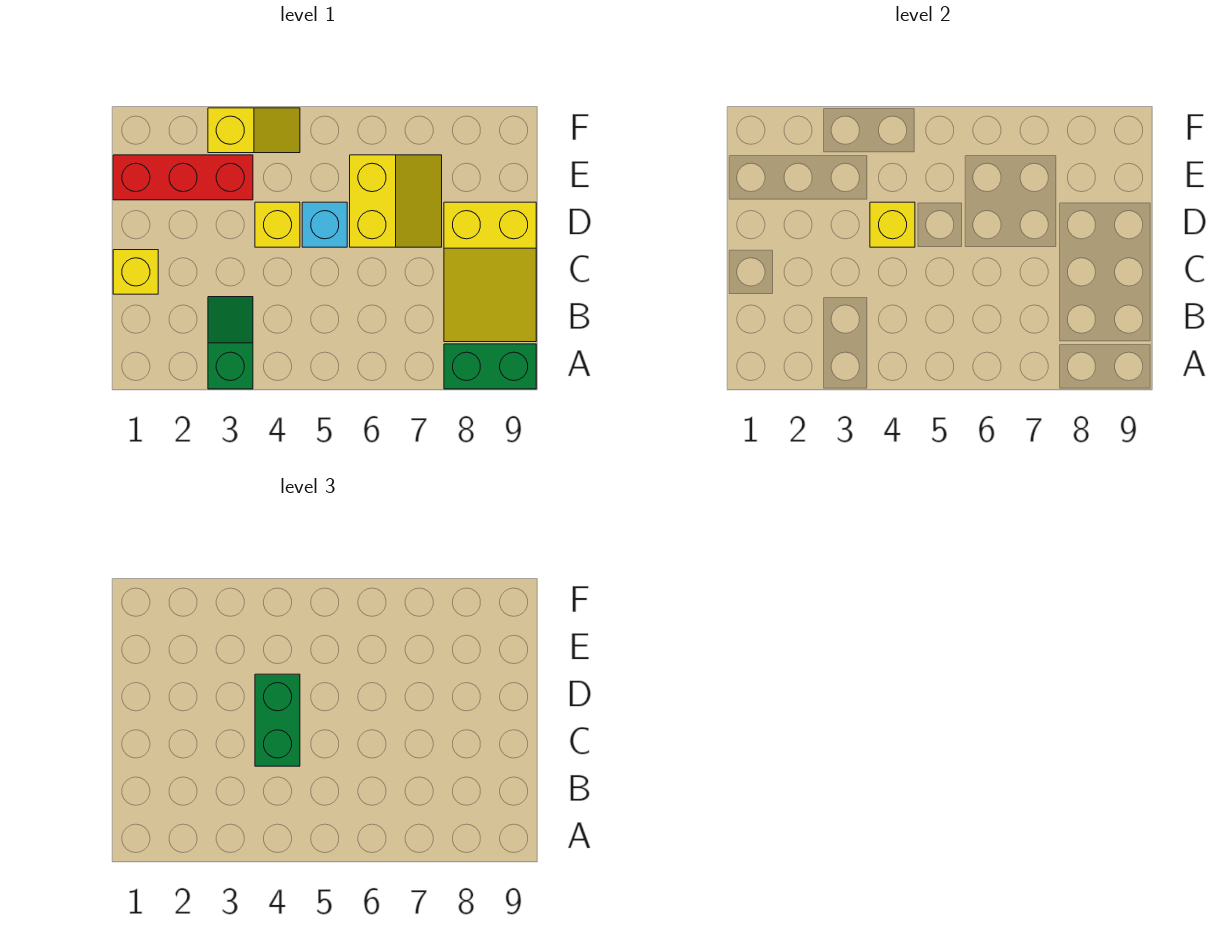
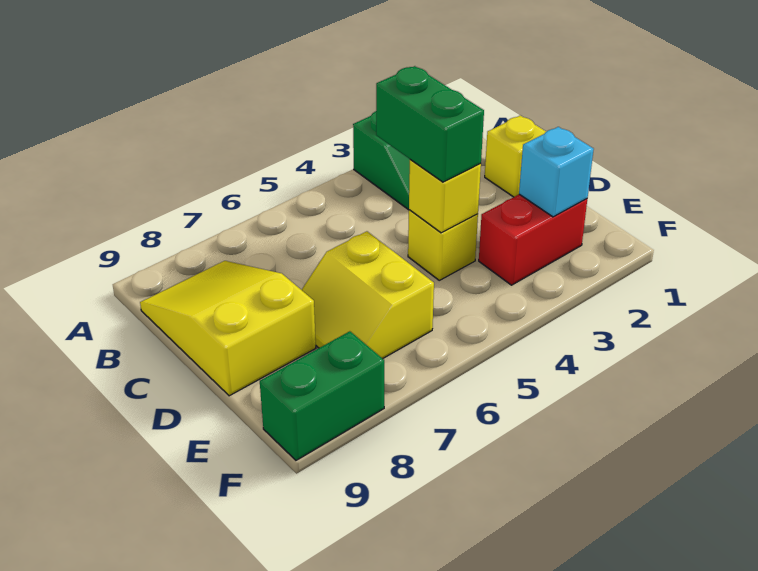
green 1x2 brick [444,344,536,389] -> green 1x2 brick moved to [260,331,384,460]
cyan 1x1 brick [302,202,347,247] -> cyan 1x1 brick moved to [519,127,594,217]
red 1x3 brick [113,155,253,200] -> red 1x2 brick [479,194,587,285]
yellow 1x2 slope [208,108,300,153] -> none

